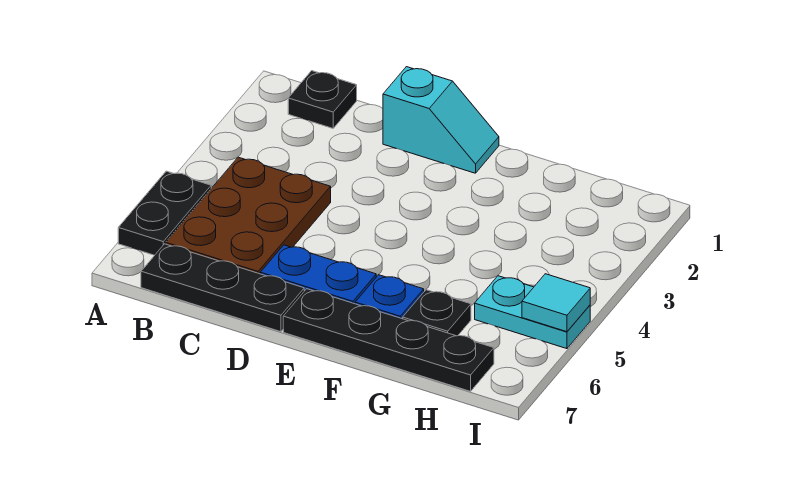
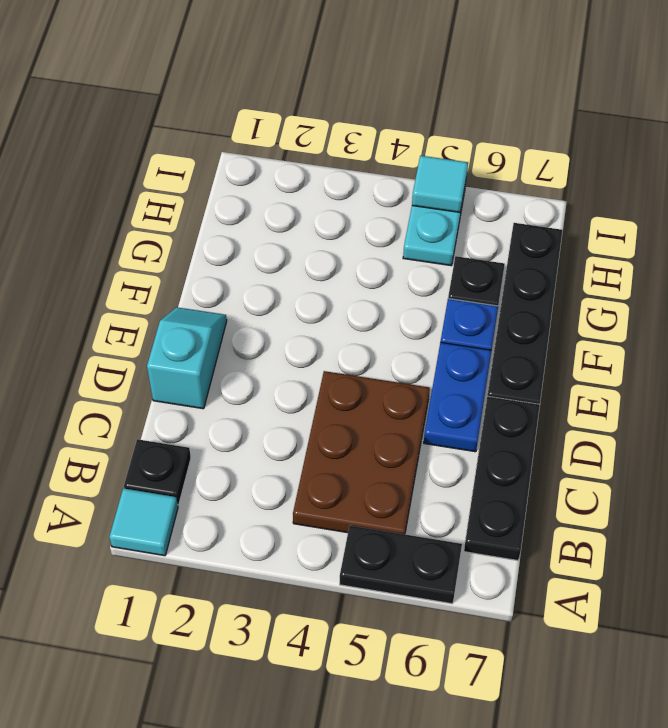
none -> cyan 1x1 tile [109,488,178,556]
brown 2x3 plate [166,157,331,274] -> brown 2x3 plate turned to [293,371,430,534]

